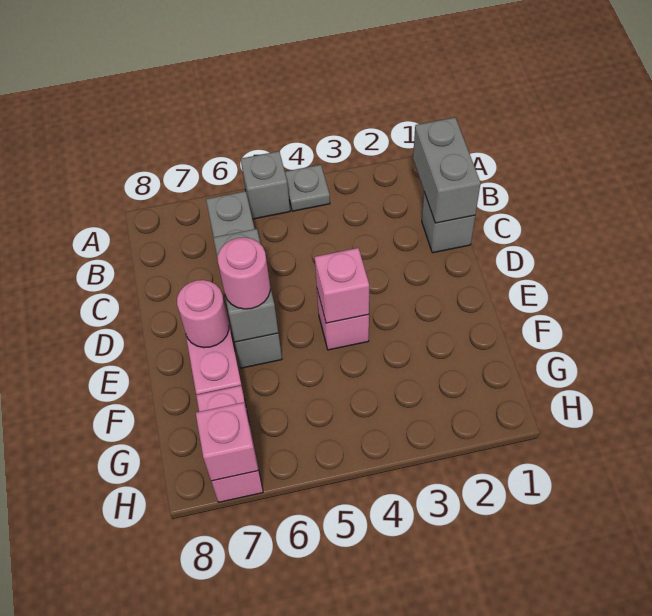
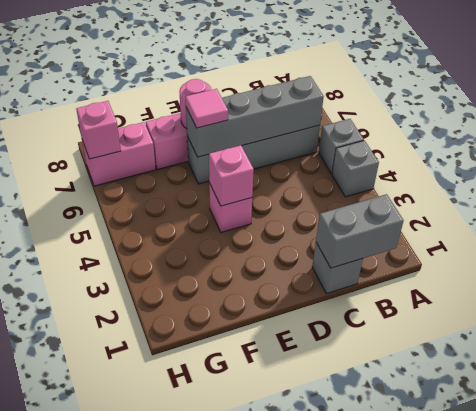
grey 1x1 plate [285,165,330,211] -> grey 1x1 brick [332,141,379,197]
grey 1x2 brick [213,229,278,342] -> grey 1x4 brick [186,76,324,157]
pink 1x1 round brick [218,237,270,309] -> pink 1x1 tile [186,89,228,128]

